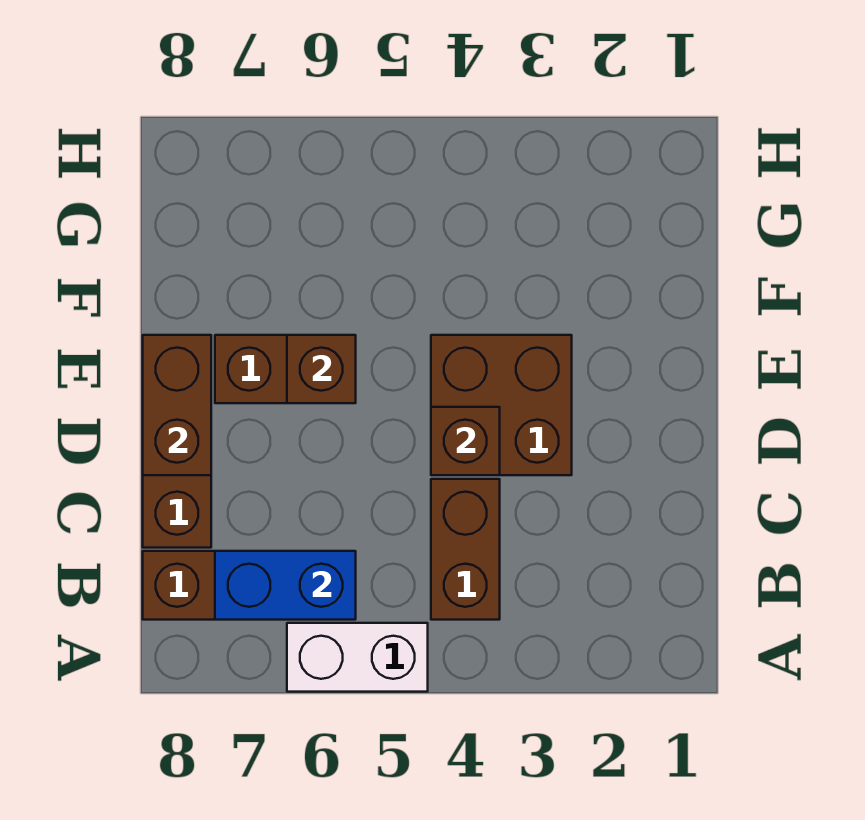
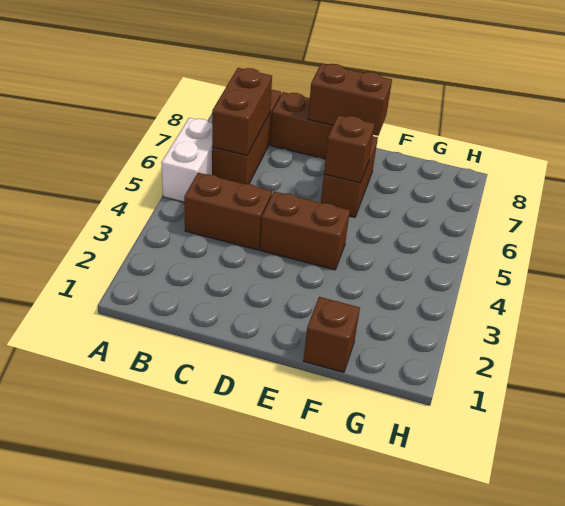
blue 1x2 brick [215,551,356,620] -> brown 1x2 brick [212,68,272,156]
brown 2x2 brick [431,335,572,475] -> brown 1x2 brick [260,191,350,270]
brown 1x1 brick [431,407,500,475] -> brown 1x1 brick moved to [303,297,360,372]

